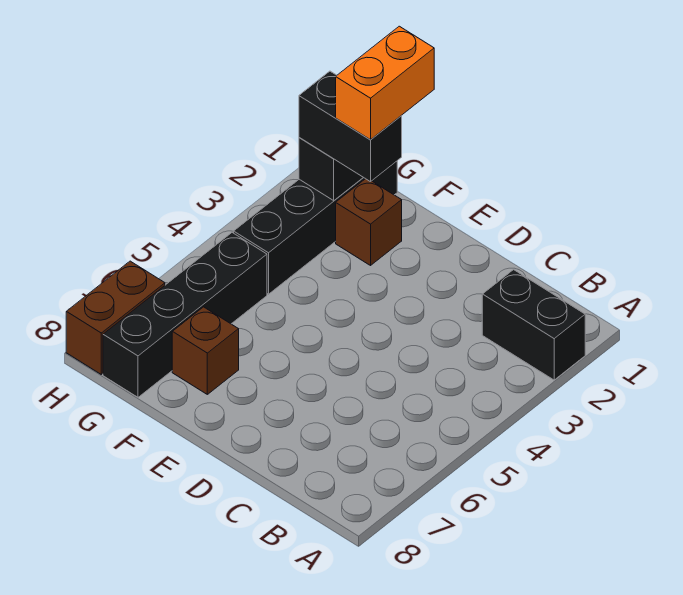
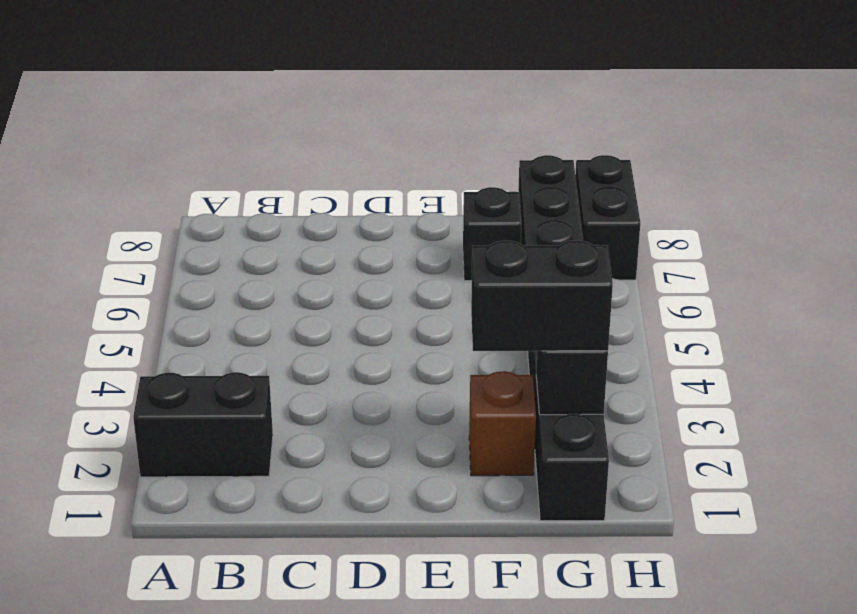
orange 1x2 brick [336,26,434,140] -> none
brown 1x1 brick [172,307,239,394] -> black 1x1 brick [463,187,521,281]
brown 1x2 brick [66,261,165,374] -> black 1x2 brick [575,155,640,280]

